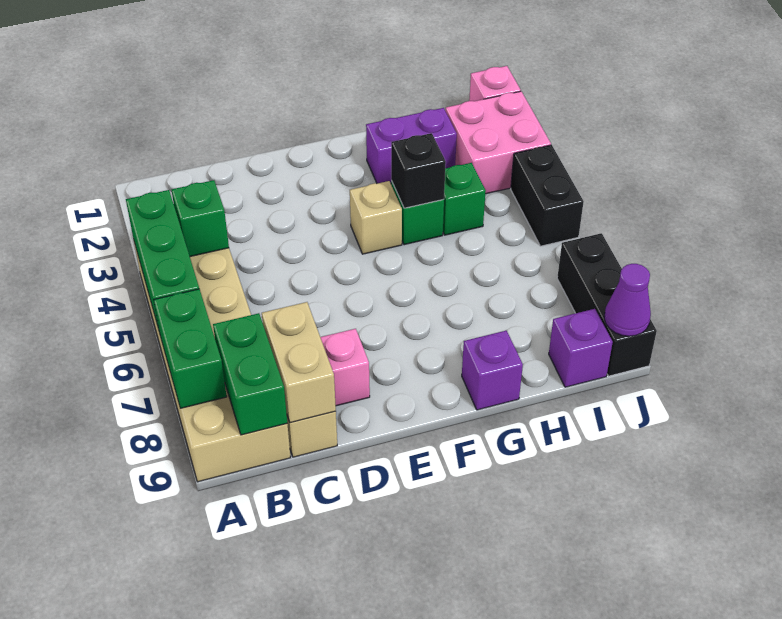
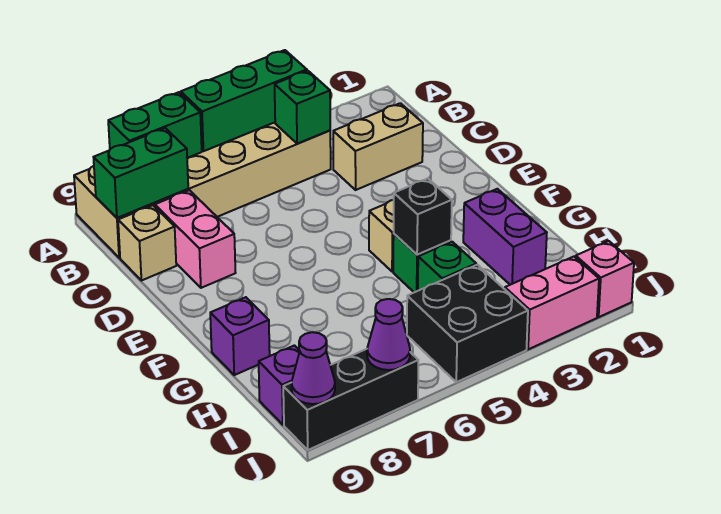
tan 1x2 brick [262,302,336,423] -> tan 1x2 brick moved to [333,103,423,190]
pink 2x2 brick [446,91,551,194] -> pink 1x2 brick [505,257,599,349]
black 1x2 brick [511,145,584,246] -> black 2x2 brick [407,265,528,382]
none -> purple 1x1 cone [367,299,410,370]

